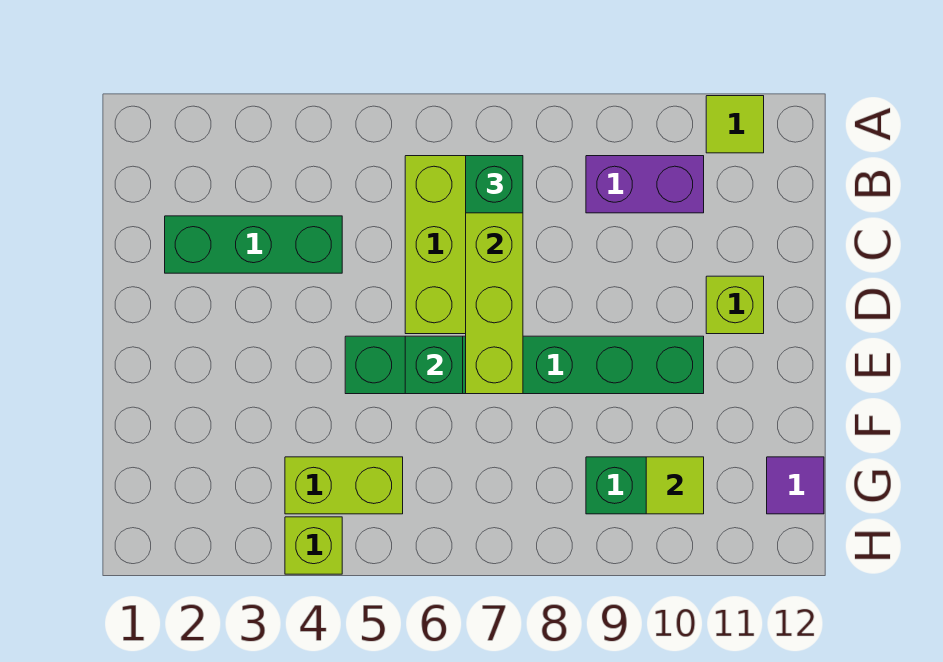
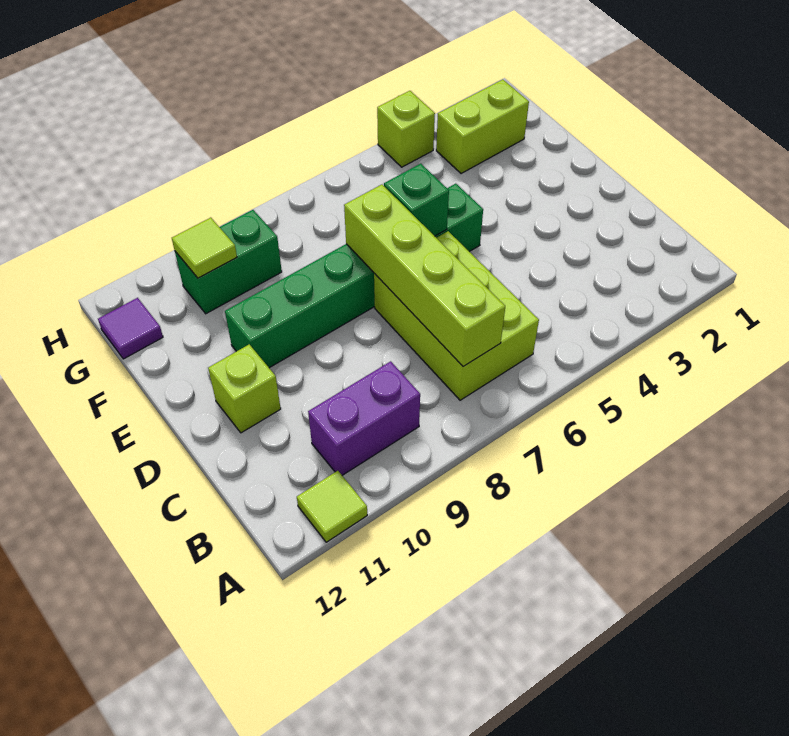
green 1x1 brick [466,156,523,213] -> none
green 1x3 brick [165,216,342,273] -> none
lime 1x2 brick [285,457,403,514] -> lime 1x2 brick moved to [436,80,529,174]

